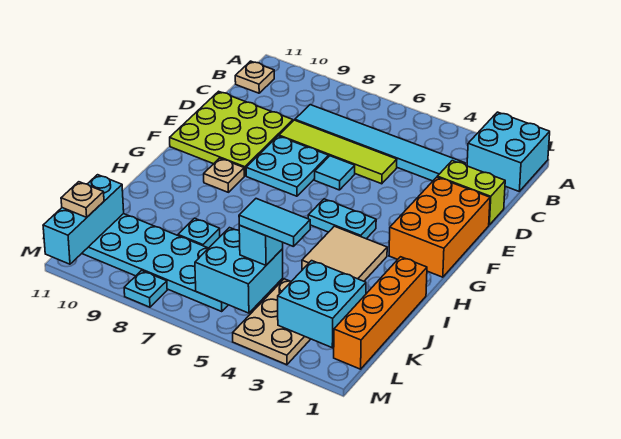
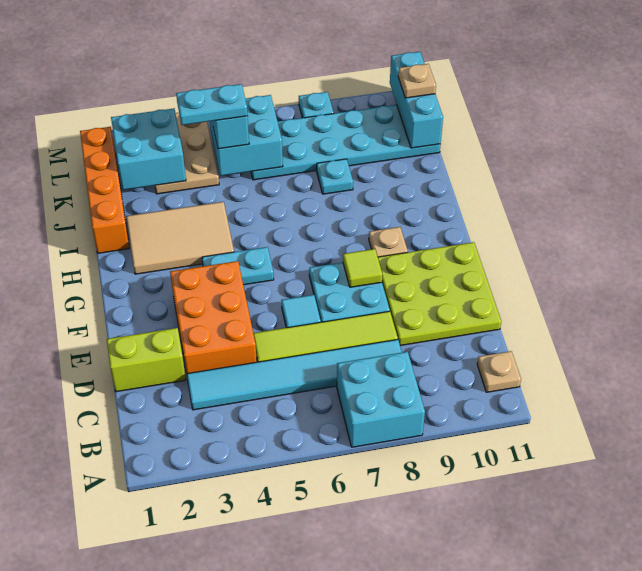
cyan 2x2 brick [467,112,550,191] -> cyan 2x2 brick moved to [337,352,425,447]
orange 2x3 brick [389,177,490,277] -> orange 2x3 brick moved to [170,261,257,374]
none -> lime 1x1 tile [343,249,382,287]
tan 2x2 tile [302,226,387,281] -> tan 2x3 tile [126,202,234,274]
cyan 1x2 tile [239,199,310,247] -> cyan 1x2 plate [176,84,248,125]

